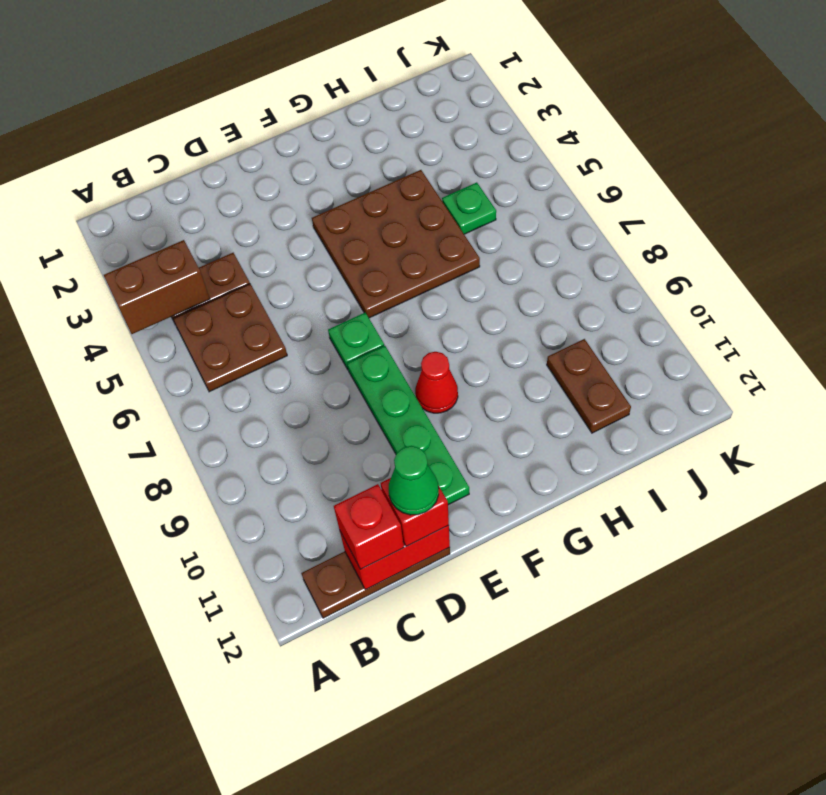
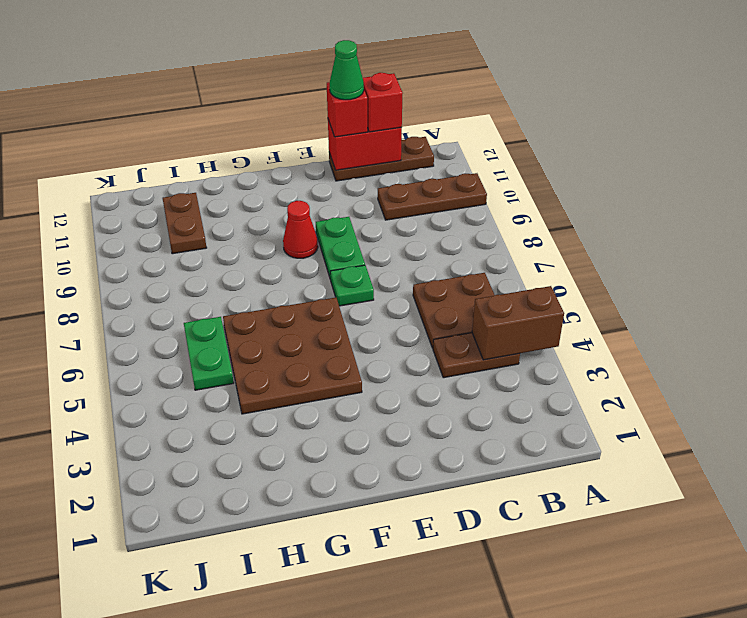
none -> brown 1x3 plate [378,173,487,220]
green 1x4 plate [347,346,469,505] -> green 1x2 plate [316,217,365,280]
green 1x1 plate [442,182,496,234] -> green 1x2 plate [184,317,234,390]

